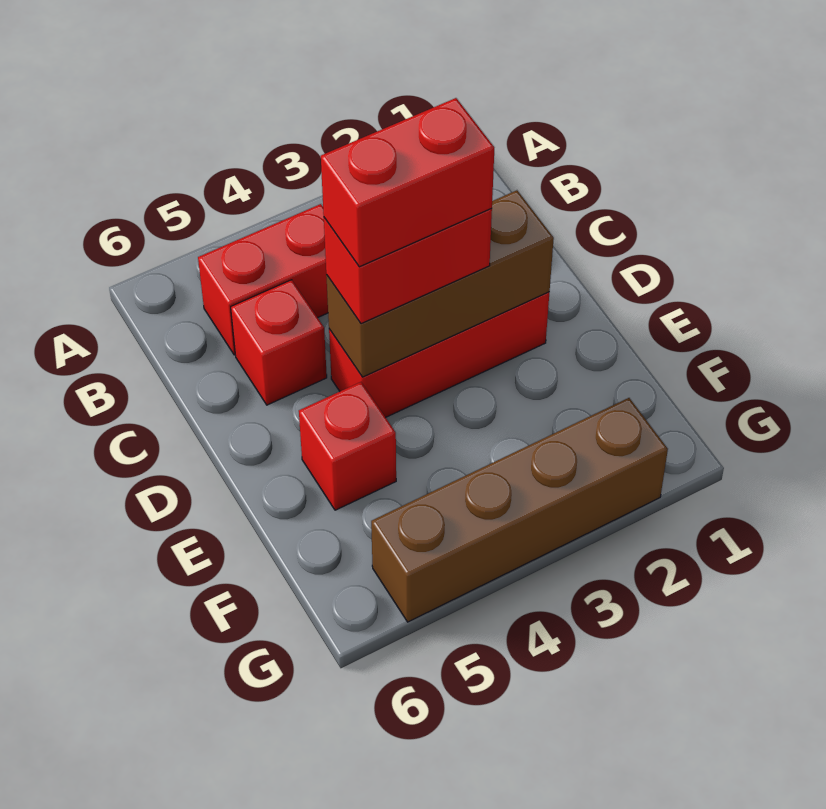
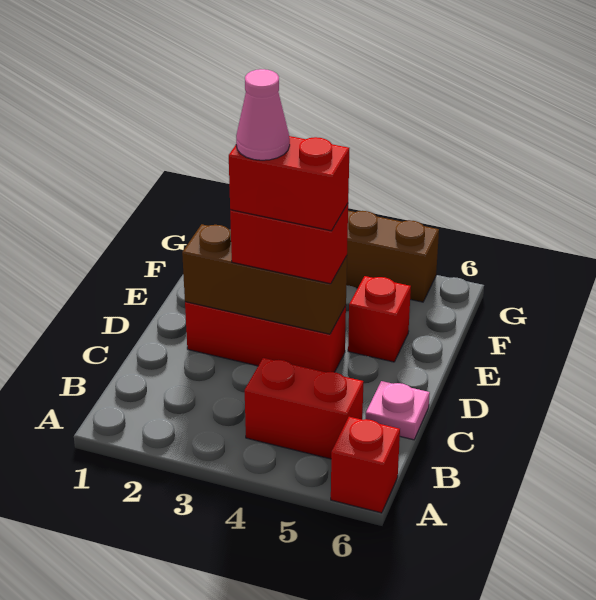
red 1x1 brick [231,280,327,405] -> red 1x1 brick moved to [331,417,400,513]
none -> pink 1x1 plate [366,381,430,440]
none -> pink 1x1 cone [236,69,290,160]

